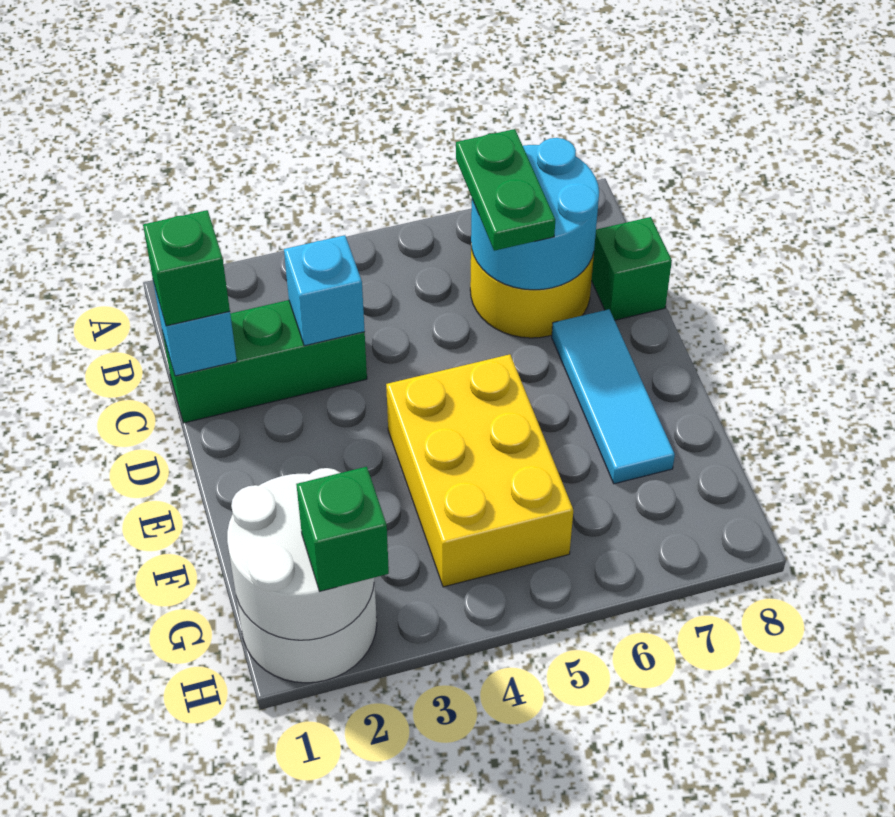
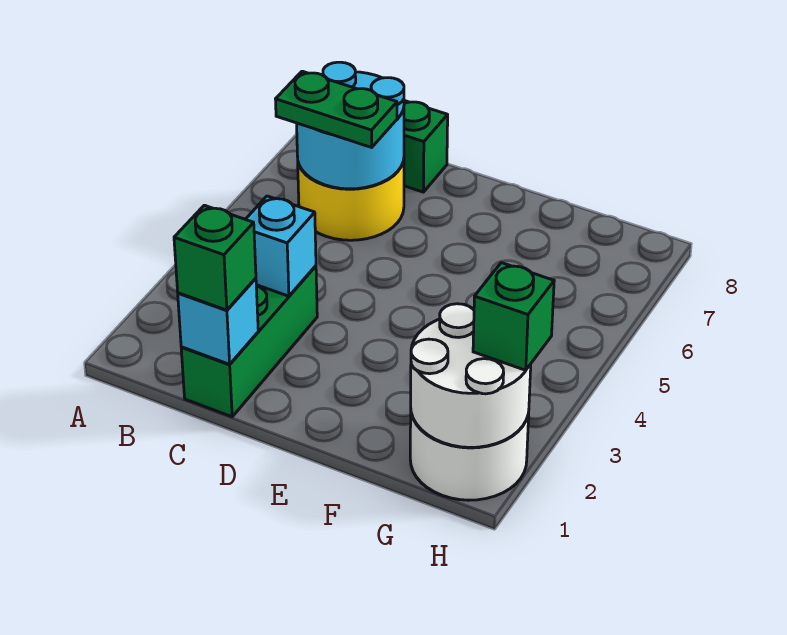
cyan 1x3 tile [552,309,675,484] -> none
yellow 2x3 brick [386,354,573,587] -> none

